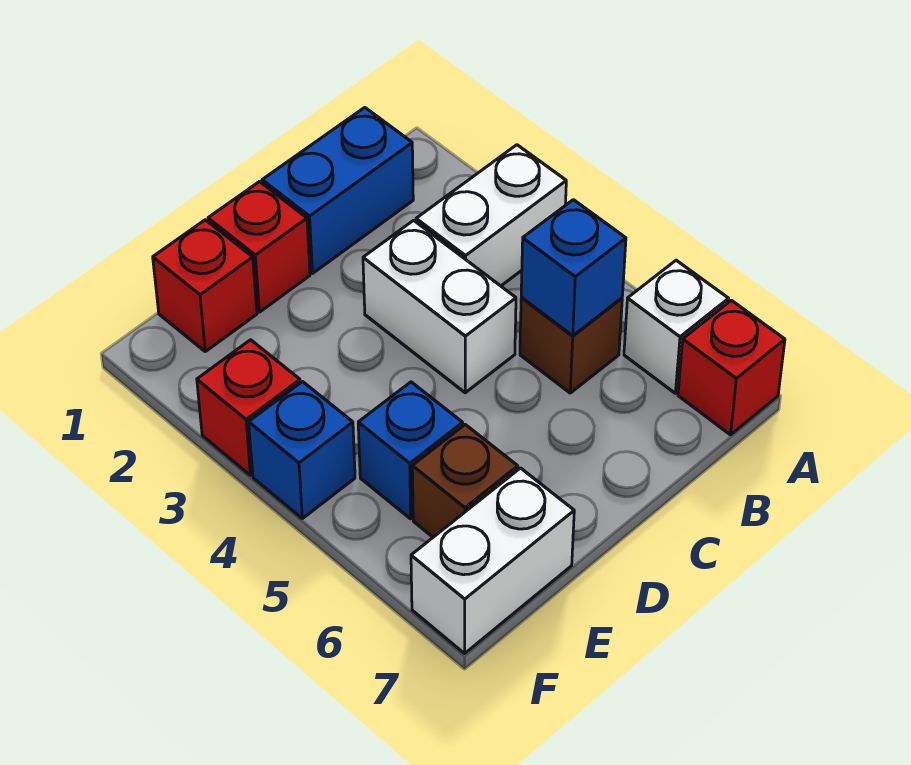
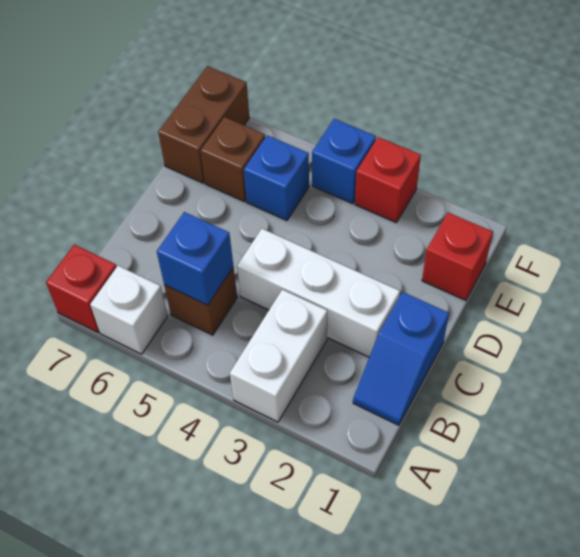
blue 1x2 brick [262,108,413,273] -> blue 1x2 slope [353,292,449,425]
white 1x2 brick [363,220,516,393] -> white 1x3 brick [237,229,400,357]
red 1x1 brick [208,182,310,312] -> none
white 1x2 brick [411,468,574,653] -> brown 1x2 brick [158,66,249,183]

